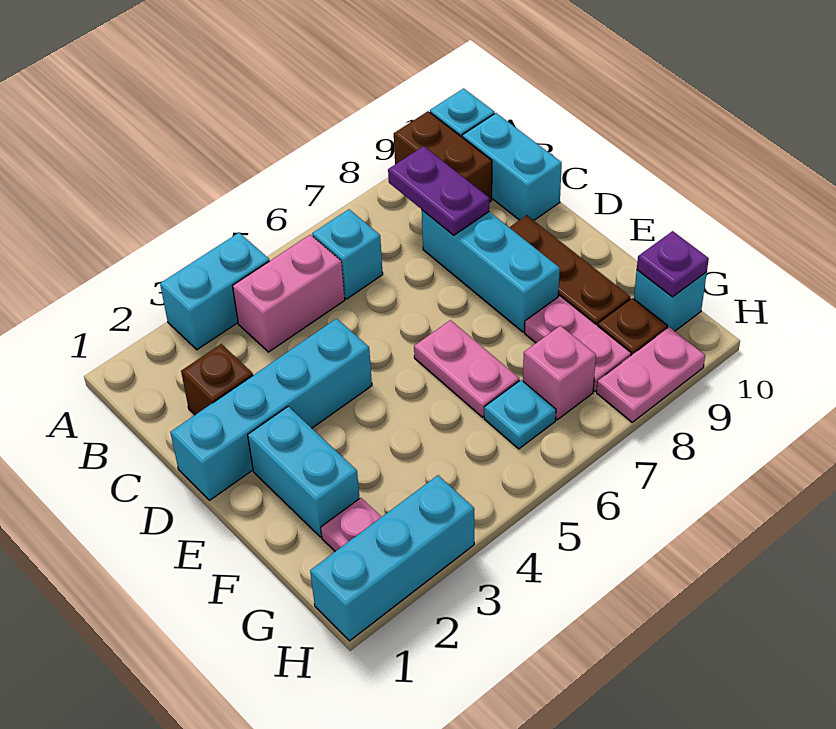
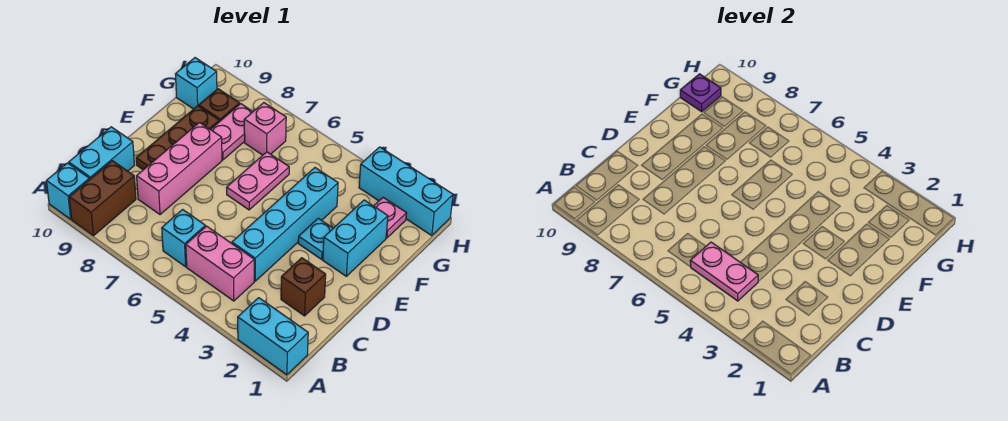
cyan 1x2 brick [160,233,269,350] -> cyan 1x2 brick moved to [238,298,308,375]
purple 1x2 plate [388,146,489,235] -> none
cyan 1x3 brick [422,210,560,332] -> pink 1x3 brick [137,122,222,215]
cyan 1x4 brick [170,319,372,500] -> cyan 1x4 brick turned to [232,168,338,281]
cyan 1x1 plate [484,380,556,449] -> cyan 1x1 plate moved to [298,218,333,259]
pink 1x2 plate [597,327,705,422] -> pink 1x2 plate moved to [690,242,758,301]

